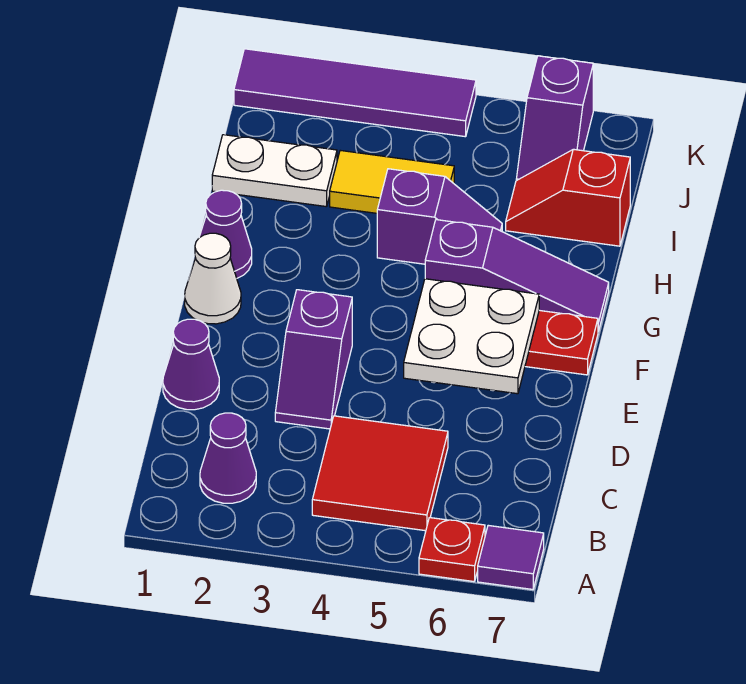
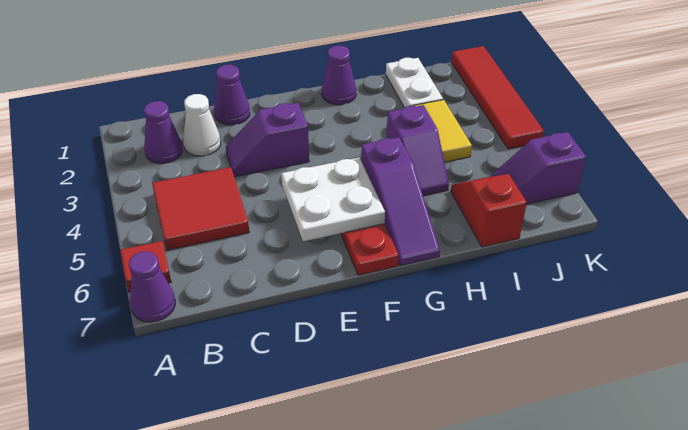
red 1x1 plate [419,518,485,582] -> red 1x1 tile [120,241,171,292]
purple 1x1 tile [478,525,544,589] -> purple 1x1 cone [129,252,175,322]
white 1x1 cone [185,233,241,324] -> white 1x1 cone moved to [183,94,221,156]
purple 1x4 tile [234,49,476,137] -> red 1x4 tile [452,46,544,149]

